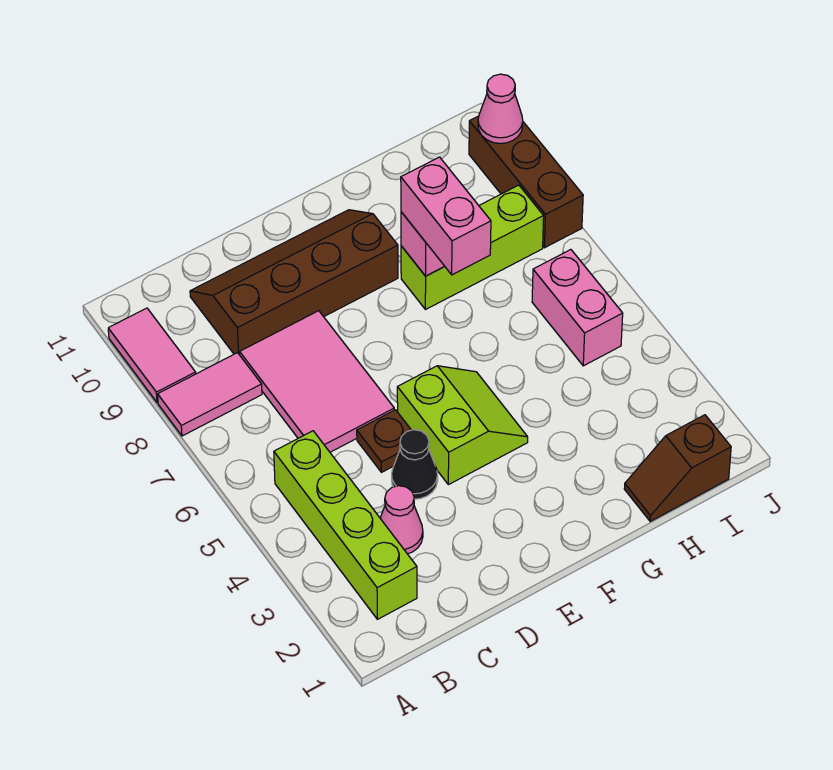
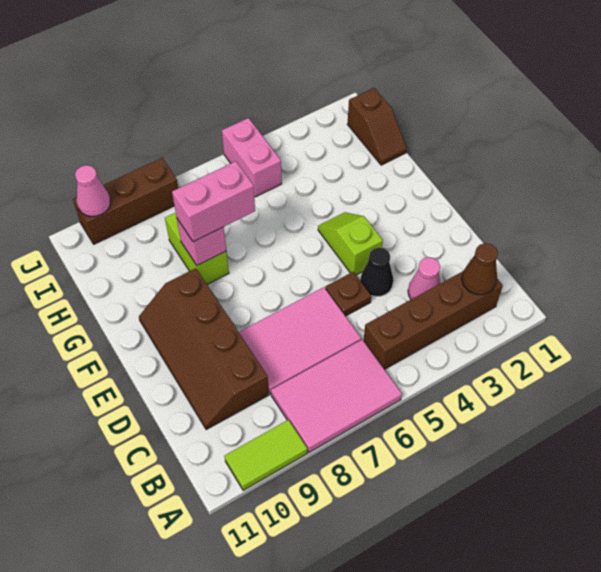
pink 1x2 tile [158,353,262,436] -> pink 2x3 tile [271,340,402,453]
pink 1x2 tile [108,308,196,403] -> lime 1x2 tile [224,420,307,491]
lime 1x4 brick [274,431,417,619] -> brown 1x4 brick [364,271,503,370]
none -> brown 1x1 cone [462,243,498,295]
lime 2x2 slope [397,366,528,485] -> lime 1x2 slope [318,212,383,275]
lime 1x3 brick [401,185,544,310] -> lime 1x2 brick [165,212,229,284]
pink 1x2 brick [532,250,623,366] -> pink 1x2 brick turned to [222,118,282,197]

